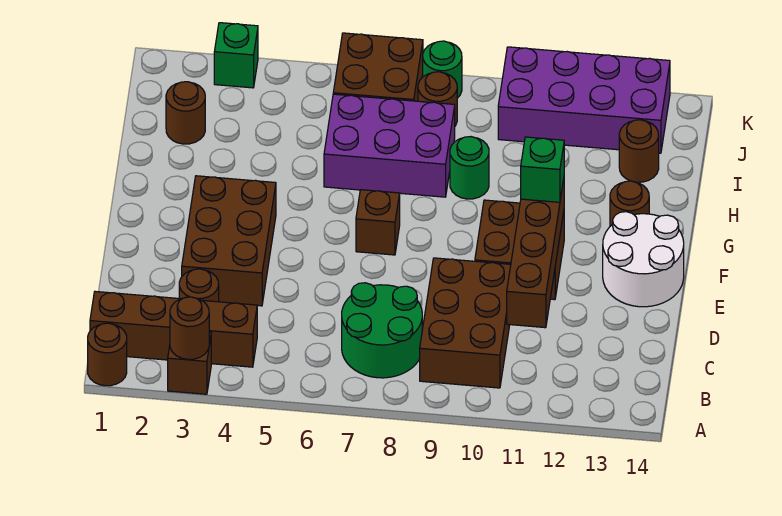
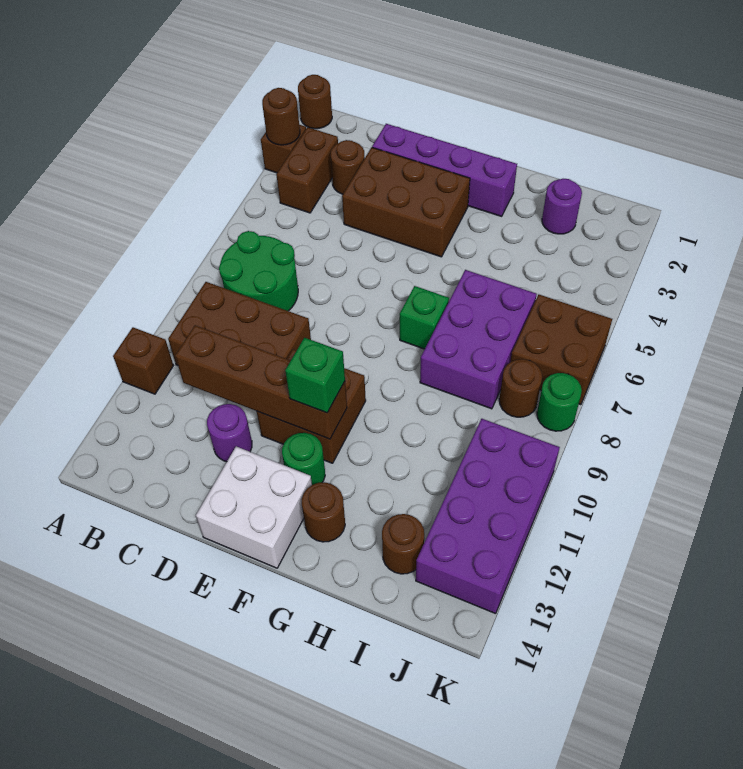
brown 1x4 brick [90,291,257,367] -> brown 1x2 brick [276,127,338,213]
none -> purple 1x4 brick [372,124,517,216]
none -> purple 1x1 round brick [207,404,252,462]
white 2x2 round brick [603,212,684,307] -> white 2x2 brick [196,446,312,568]
brown 1x1 brick [356,190,400,255] -> brown 1x1 brick moved to [113,327,173,394]
green 1x1 round brick [450,137,489,199] -> green 1x1 round brick moved to [282,433,325,485]
brown 1x1 round brick [166,82,205,144] -> purple 1x1 round brick [542,179,582,234]
green 1x1 brick [214,23,258,88] -> green 1x1 brick moved to [400,286,449,349]

